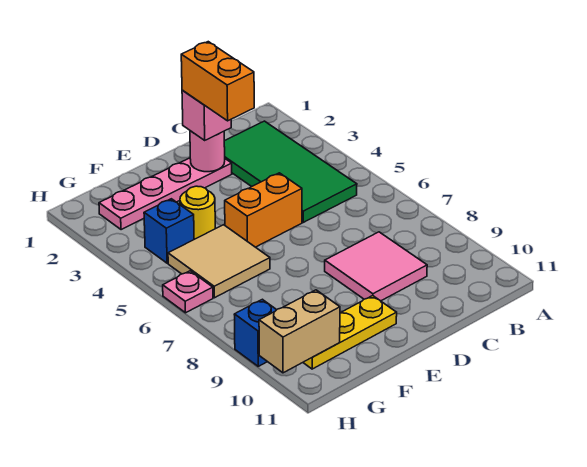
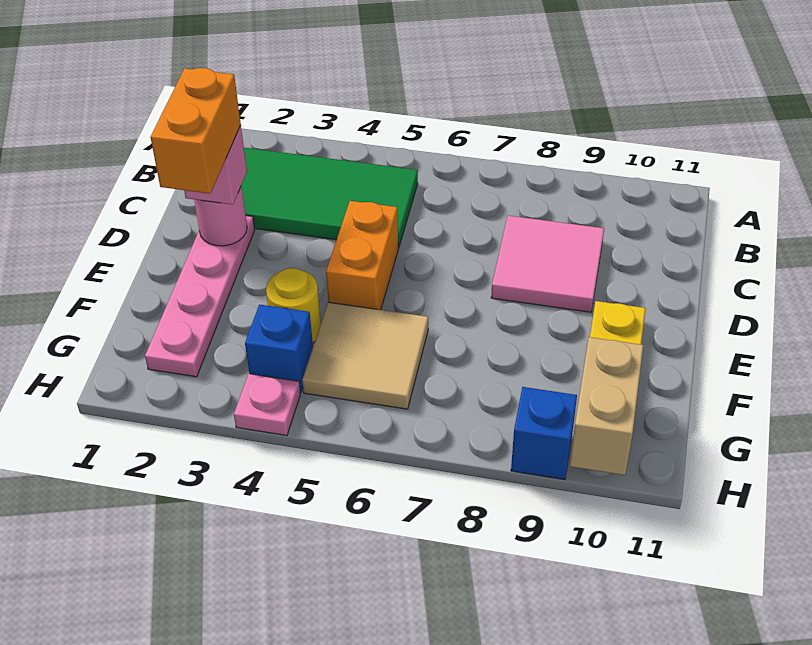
orange 1x2 brick [181,42,254,121] -> orange 1x2 brick turned to [151,68,241,194]
pink 1x1 plate [163,271,213,313] -> pink 1x1 plate moved to [234,374,300,436]

